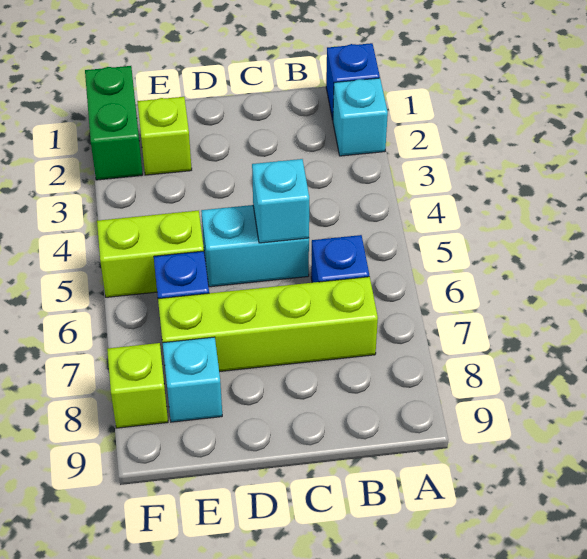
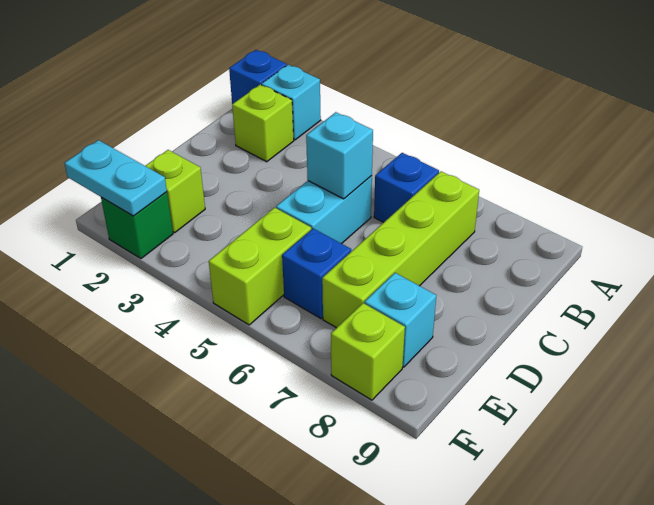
none -> lime 1x1 brick [232,85,294,162]
green 1x2 brick [85,66,143,180] -> green 1x1 brick [101,192,173,259]
none -> cyan 1x2 plate [64,140,167,216]

